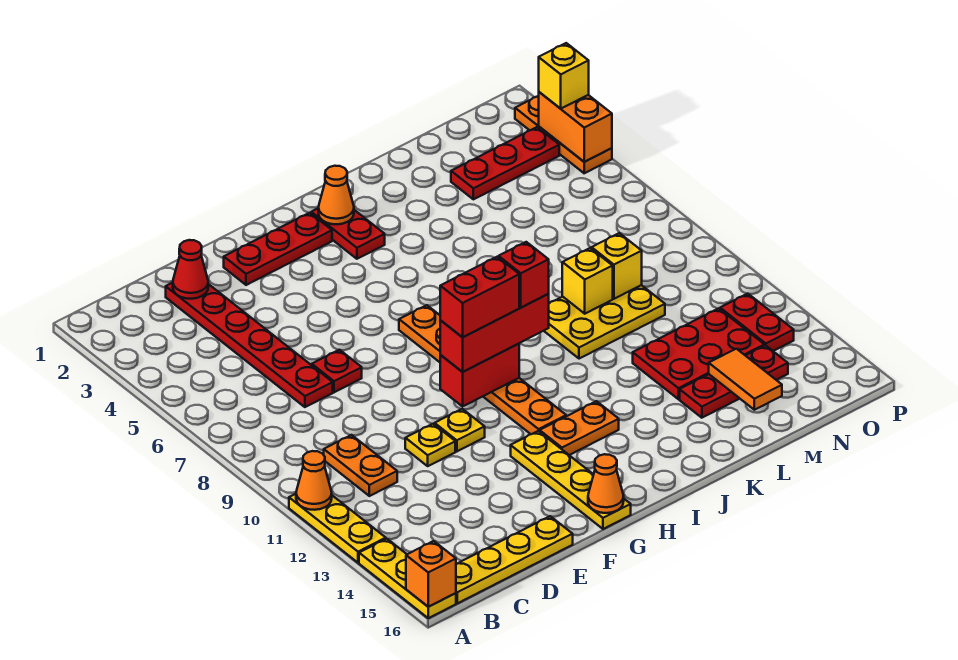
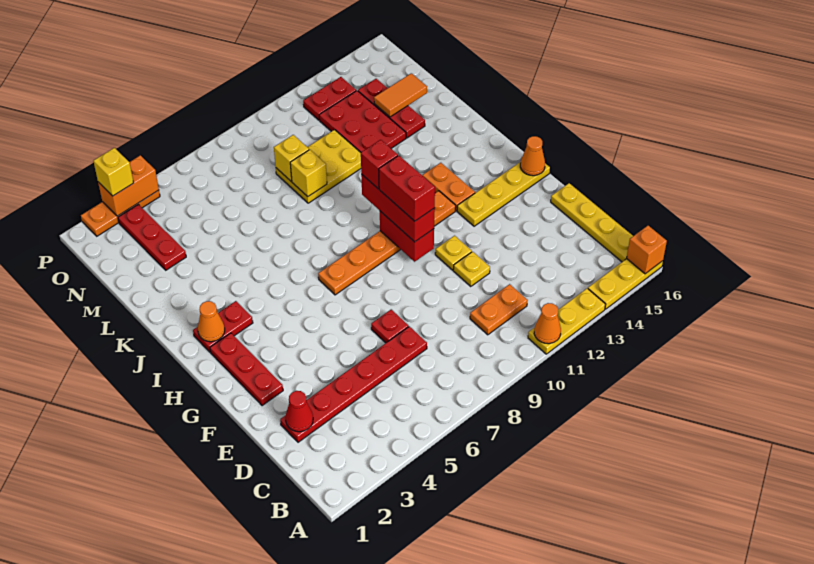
yellow 2x3 plate [544,285,665,359] -> yellow 2x3 plate turned to [276,130,361,203]

